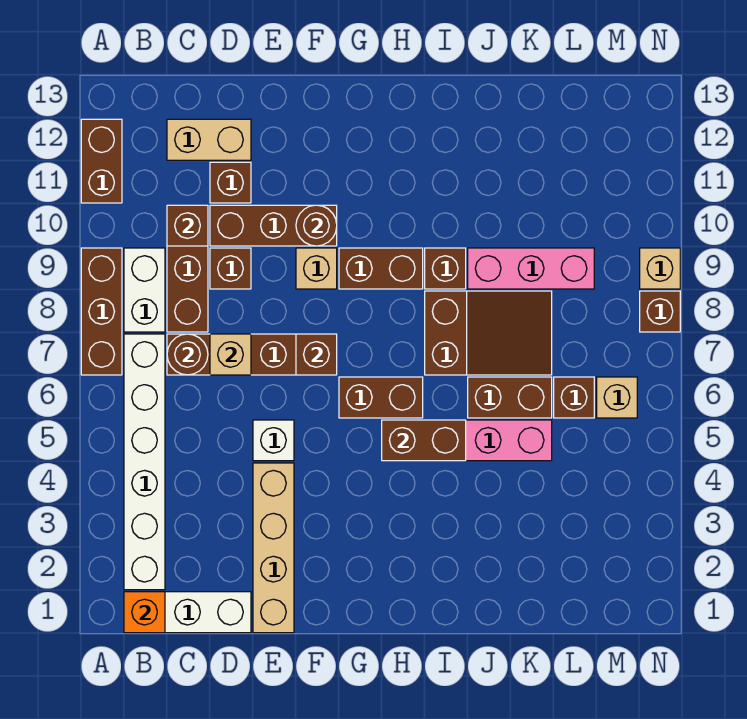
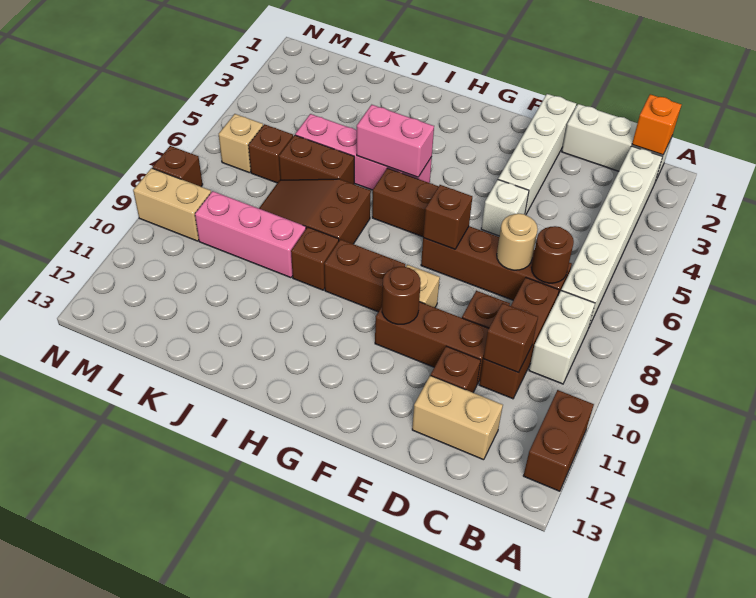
brown 1x3 brick [81,248,122,375] -> none
tan 1x1 brick [210,334,251,375] -> tan 1x1 round brick [497,213,538,270]
tan 1x4 brick [253,463,294,633] -> white 1x4 brick [498,94,576,215]
brown 1x2 brick [382,420,466,461] -> pink 1x2 brick [357,105,434,177]
tan 1x1 brick [640,248,680,289] -> tan 1x2 brick [133,168,211,241]

